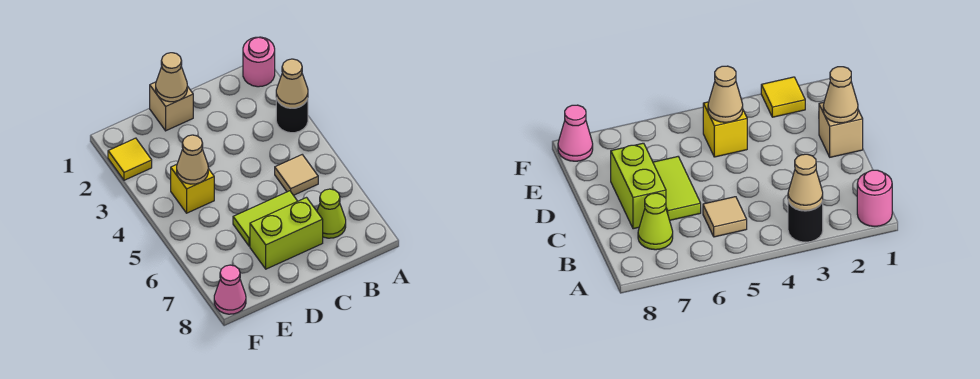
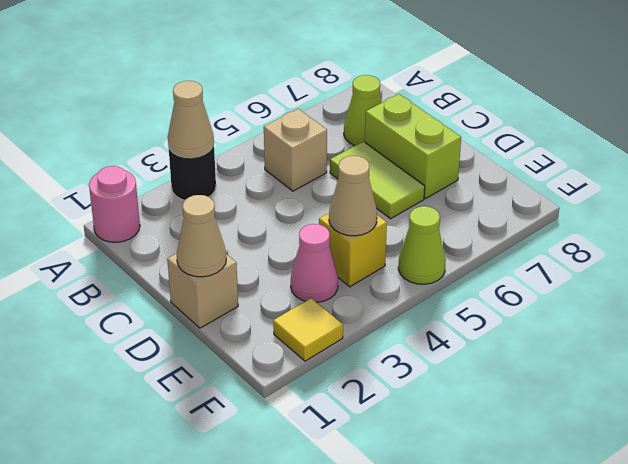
tan 1x1 tile [275,155,318,195] -> tan 1x1 brick [264,109,327,191]
none -> lime 1x1 cone [398,206,446,284]
pink 1x1 cone [214,265,246,314] -> pink 1x1 cone moved to [291,224,338,302]

